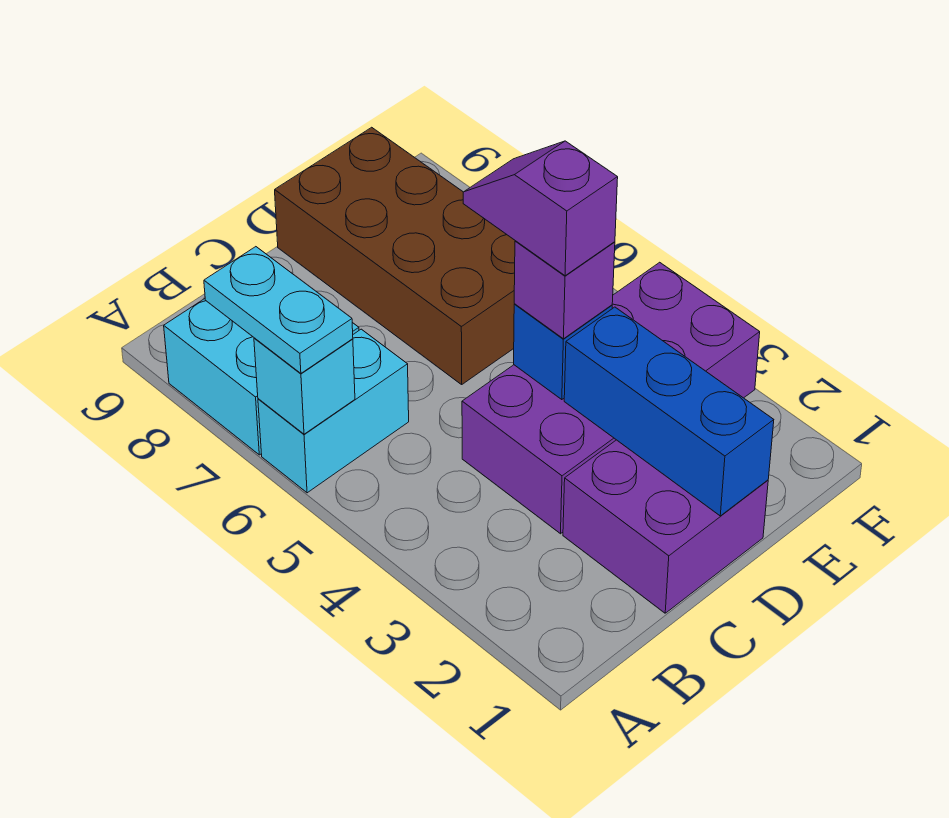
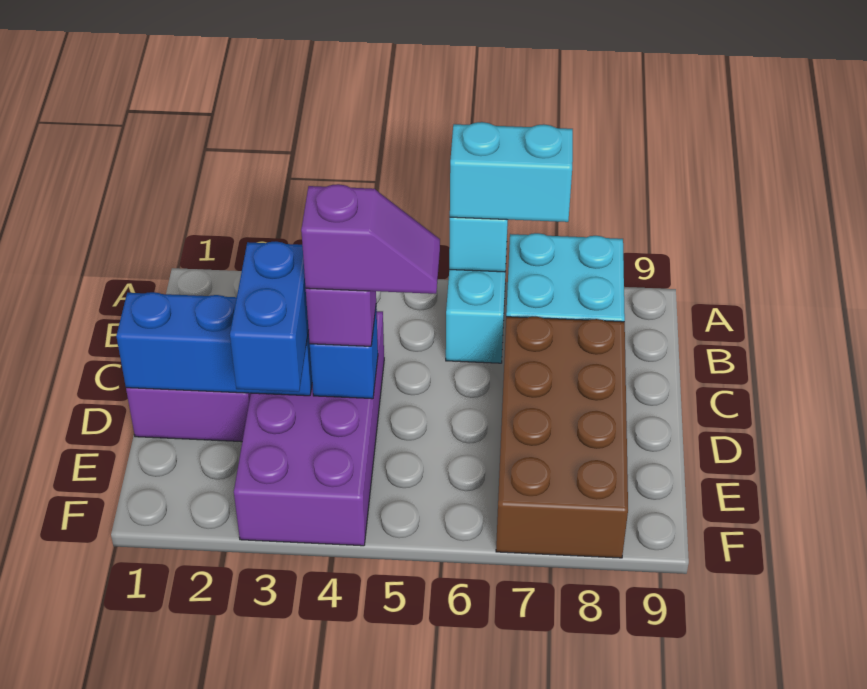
cyan 1x2 plate [204,247,353,373] -> cyan 1x2 brick [450,122,573,222]
none -> blue 1x2 brick [230,241,309,392]
brown 2x4 brick [275,127,515,384] -> brown 2x4 brick turned to [496,317,628,558]

